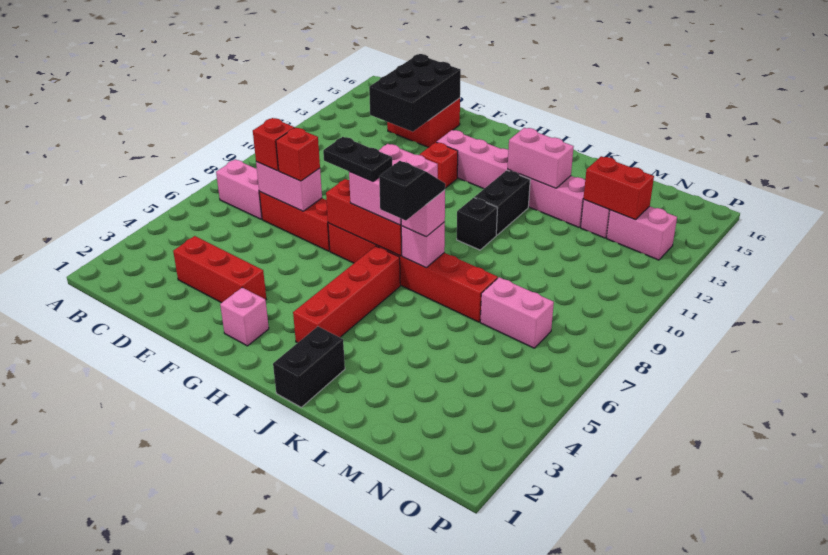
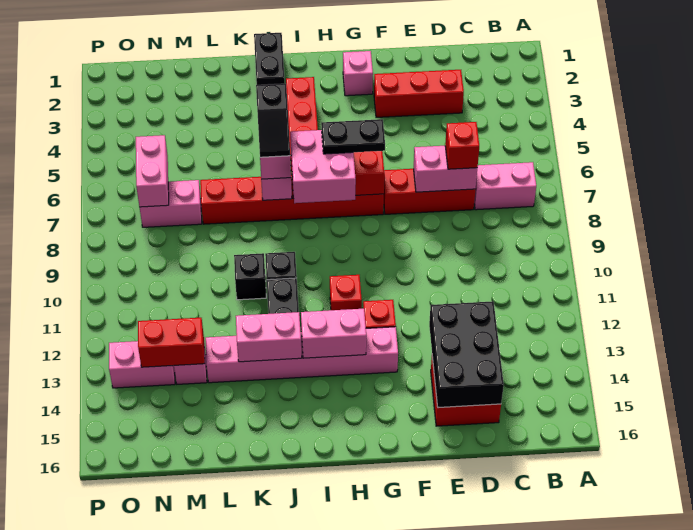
red 1x1 brick [276,128,320,181] -> red 1x1 brick moved to [330,275,362,310]
none -> pink 1x2 brick [301,309,366,358]
none -> black 1x1 brick [234,253,266,300]
none -> pink 1x2 brick [136,135,169,207]

